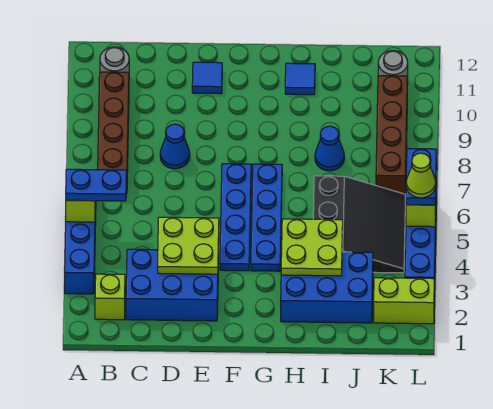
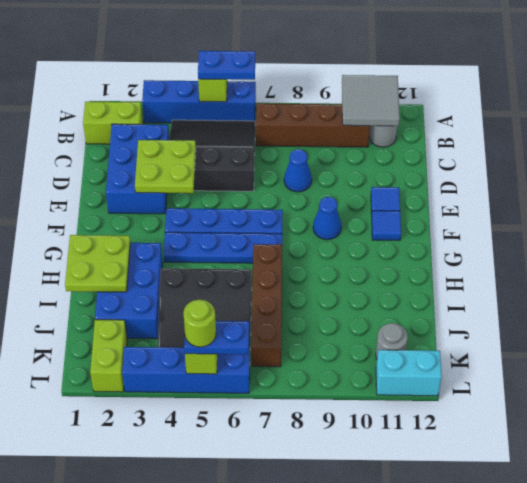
blue 1x2 plate [66,169,127,201] -> blue 1x2 plate turned to [198,51,255,80]
none -> grey 2x2 tile [342,75,400,126]
lime 1x1 brick [95,274,125,320] -> lime 1x2 brick [83,102,143,144]
none -> black 3x3 slope [169,120,255,191]
lime 2x2 plate [281,219,343,276] -> lime 2x2 plate moved to [65,235,130,292]
blue 1x1 tile [285,63,315,95] -> blue 1x1 tile moved to [372,211,401,241]
blue 1x1 cone [315,126,344,171] -> blue 1x1 cone moved to [313,197,341,240]
brown 1x4 brick [376,76,407,194] -> brown 1x4 brick turned to [251,244,282,367]
lime 1x1 cone [406,153,436,198] -> lime 1x1 round brick [183,300,216,347]
none -> cyan 1x2 brick [376,350,442,396]

